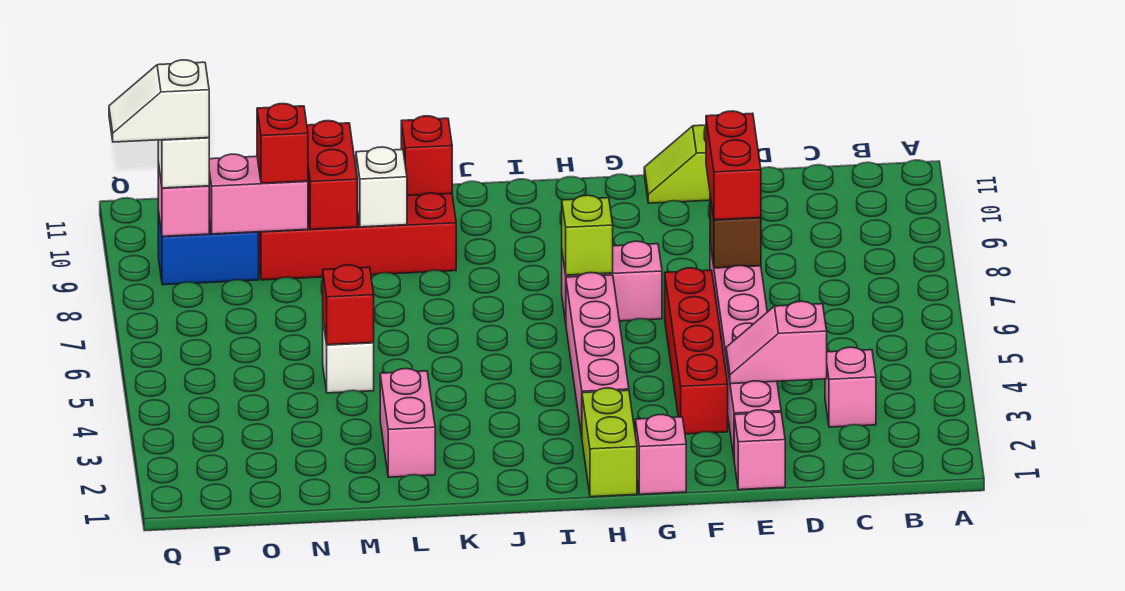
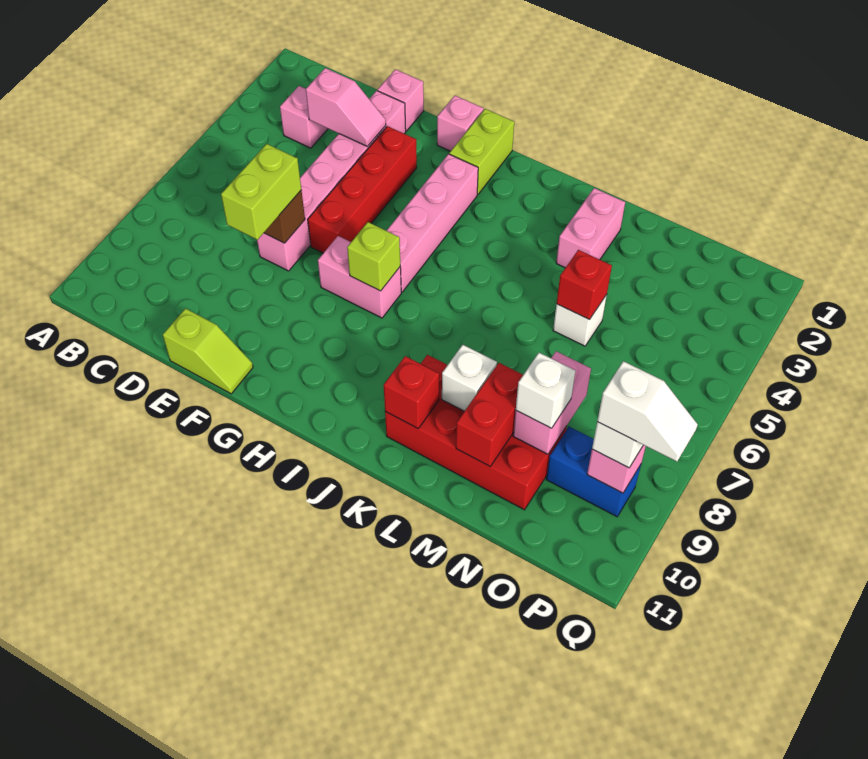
red 1x2 brick [706,111,761,220] -> lime 1x2 brick [221,144,301,240]
pink 1x2 brick [209,154,308,234] -> pink 1x2 brick turned to [513,351,591,454]
red 1x1 brick [257,104,308,183] -> white 1x1 brick [516,353,576,428]

